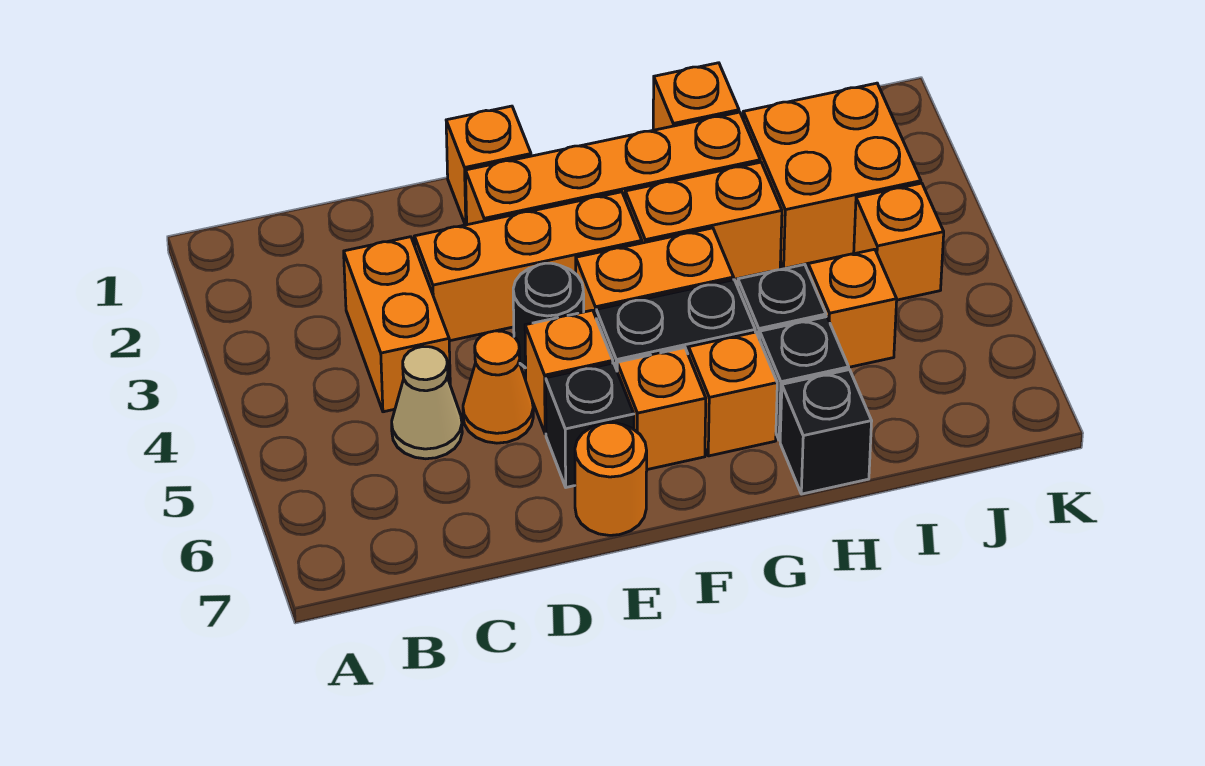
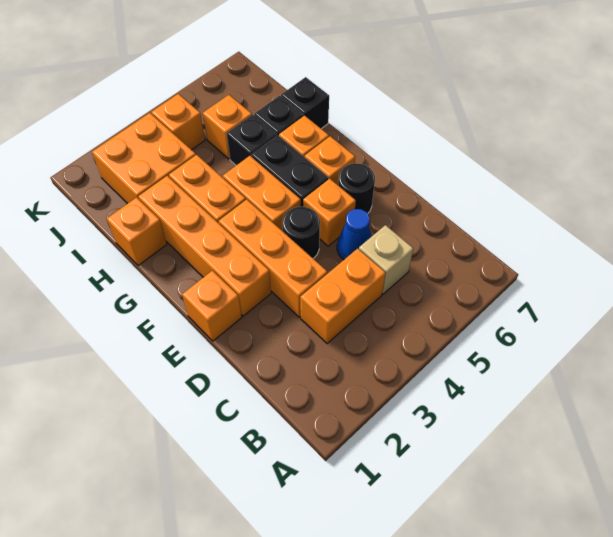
tan 1x1 cone [392,347,462,459] -> tan 1x1 brick [359,225,413,294]
orange 1x1 cone [463,331,533,443] -> blue 1x1 cone [337,209,372,260]
black 1x1 brick [546,363,634,487] -> black 1x1 round brick [338,163,375,214]
orange 1x1 round brick [575,423,647,535] -> none

